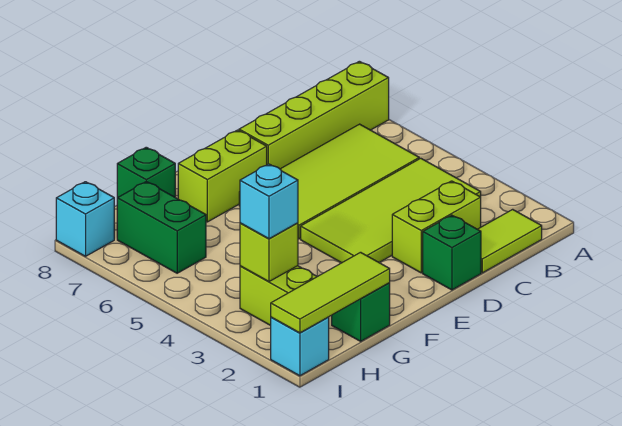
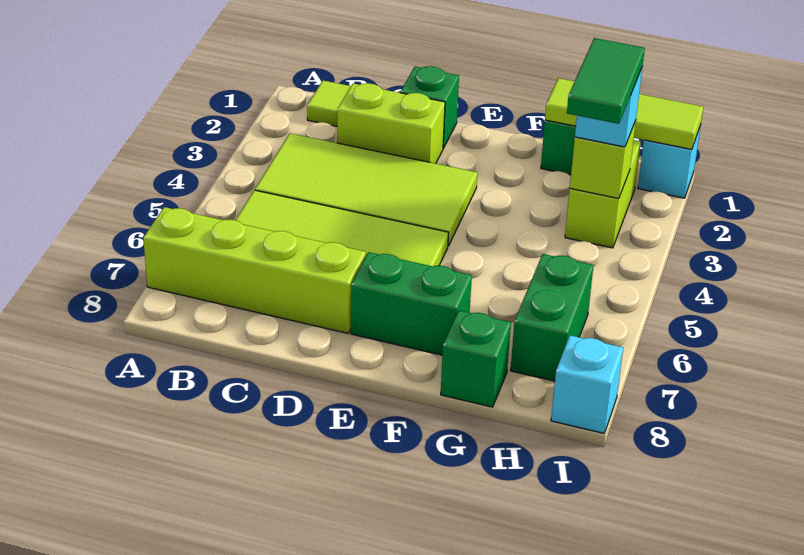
lime 1x2 brick [178,130,267,222] -> green 1x2 brick [351,252,472,355]
none -> green 1x2 tile [567,38,645,124]

